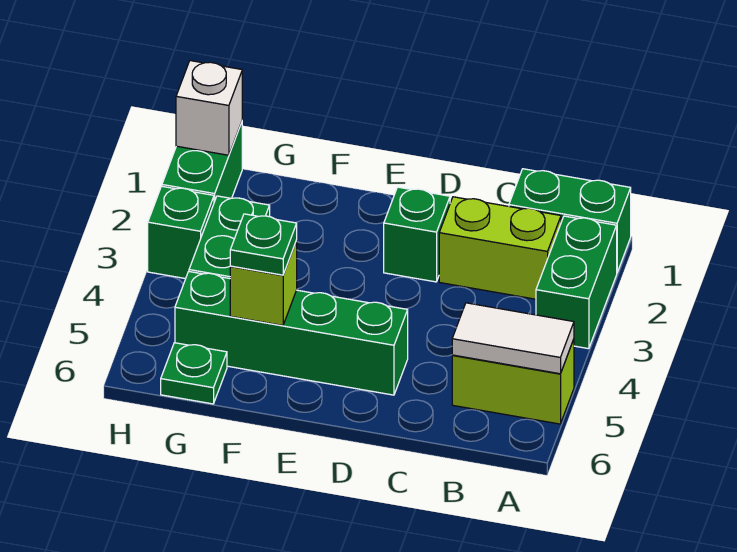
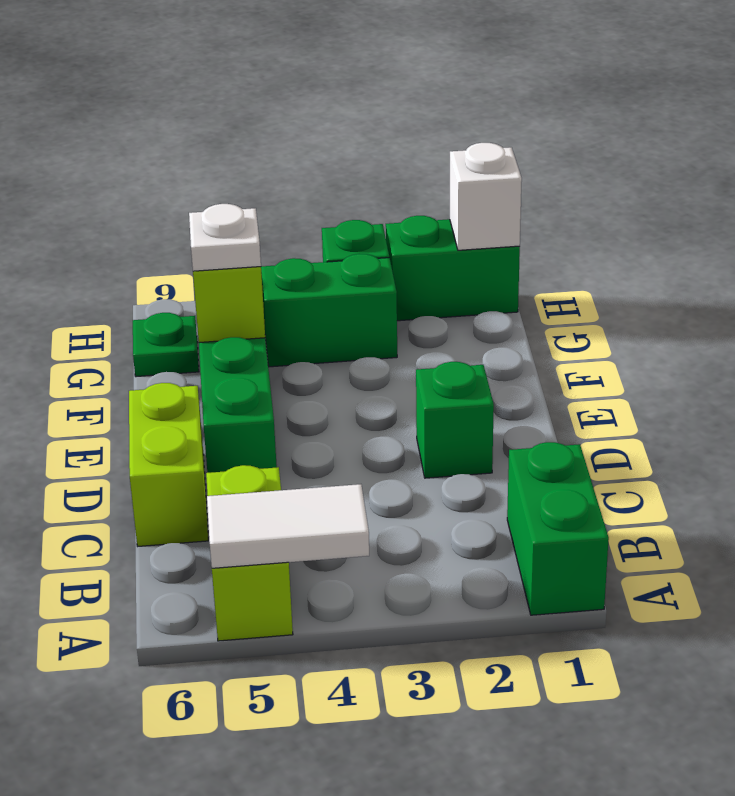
green 1x2 brick [536,216,617,349] -> none
white 1x2 tile [452,303,574,374] -> white 1x2 tile turned to [207,484,369,568]
lime 1x2 brick [439,197,561,299] -> lime 1x2 brick moved to [129,383,208,546]
green 1x1 plate [230,214,297,275] -> white 1x1 plate [189,204,261,271]

